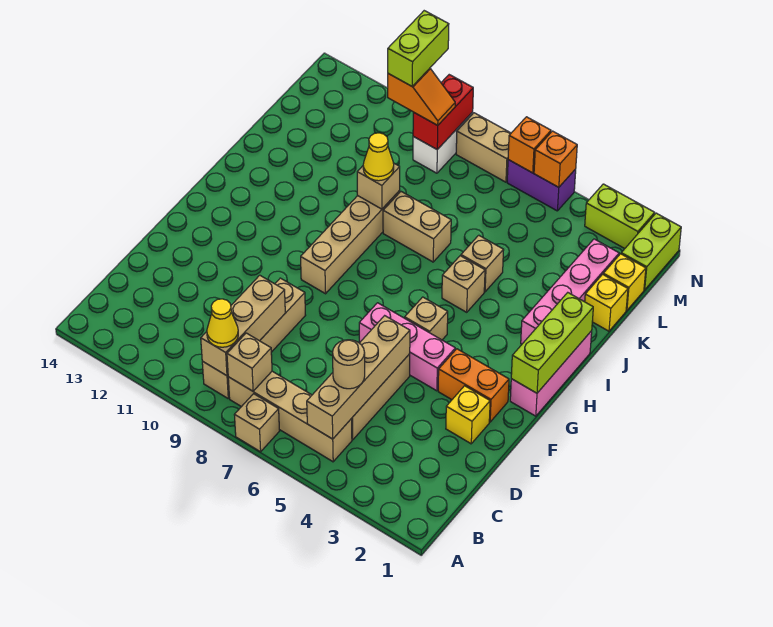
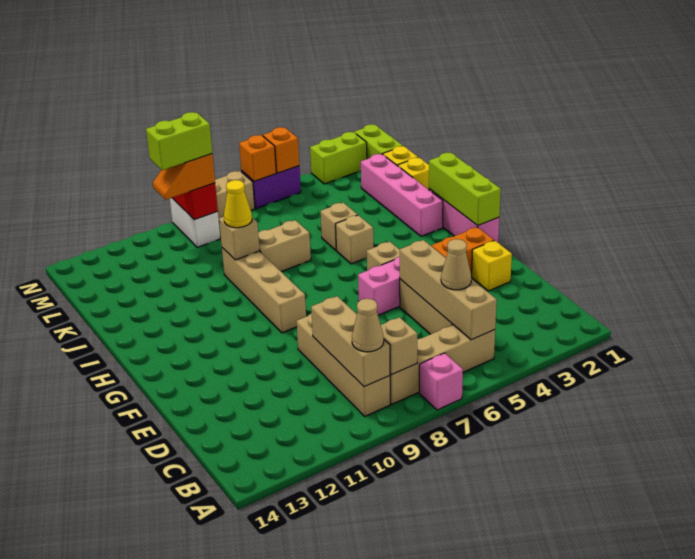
tan 1x1 brick [234,394,280,452] -> pink 1x1 brick [419,353,463,410]
yellow 1x1 cone [207,299,238,347] -> tan 1x1 cone [352,299,384,352]
tan 1x1 round brick [333,340,365,389] -> tan 1x1 cone [441,239,471,290]
orange 1x2 slope [388,69,455,125] -> orange 1x2 slope turned to [153,154,215,200]
lime 1x2 brick [388,11,449,86] -> lime 1x2 brick turned to [146,112,212,170]

